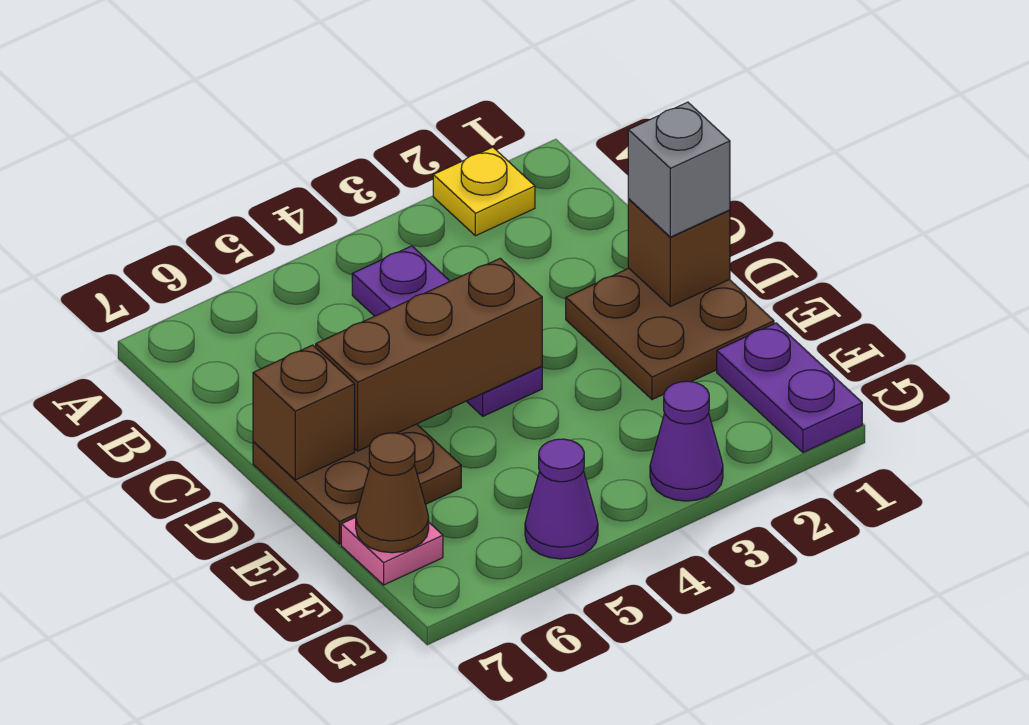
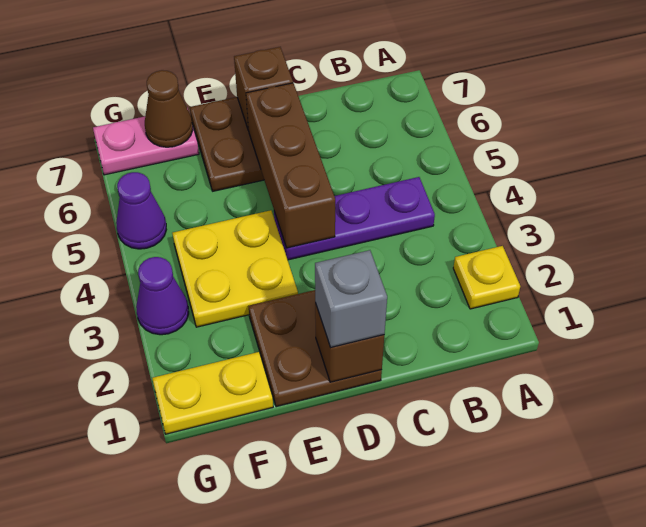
none -> yellow 2x2 plate [172,210,298,327]
purple 1x2 plate [717,323,862,452] -> yellow 1x2 plate [152,352,273,434]
pink 1x1 plate [341,517,443,585] -> pink 1x2 plate [93,108,199,175]

